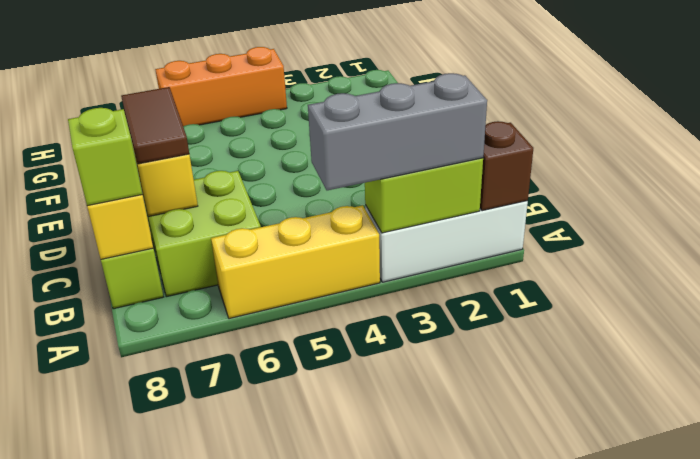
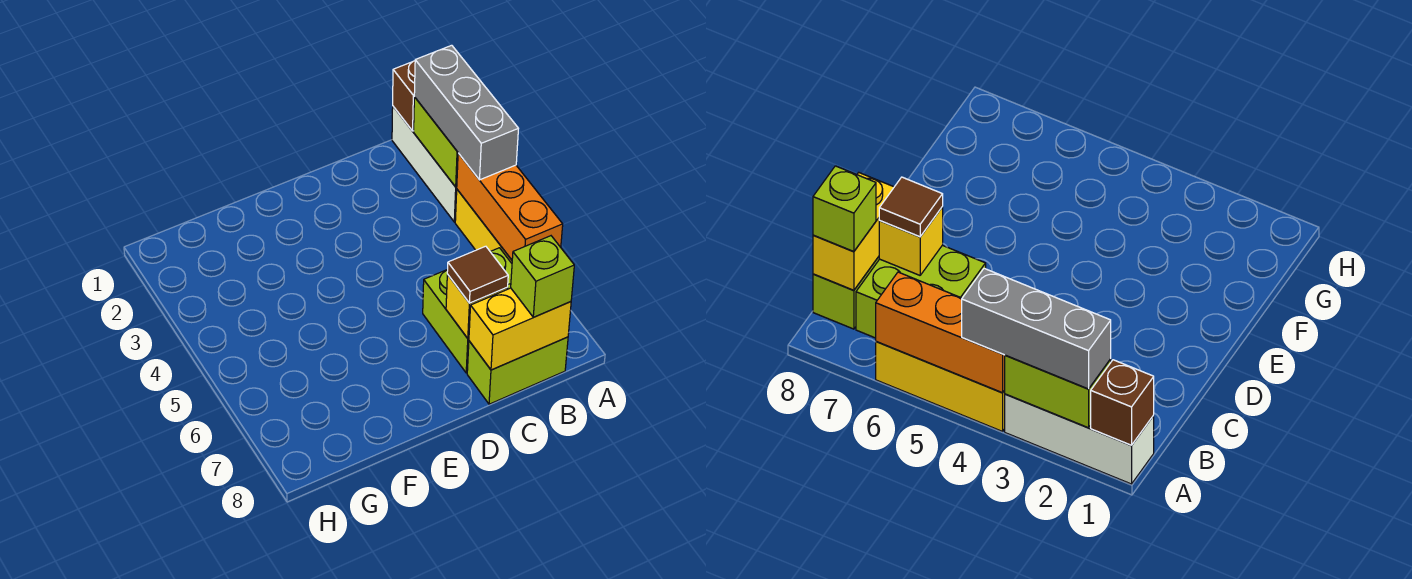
brown 1x2 tile [121,87,189,164] -> brown 1x1 tile [447,246,508,303]
orange 1x3 brick [155,47,287,126] -> orange 1x3 brick moved to [457,153,563,260]

